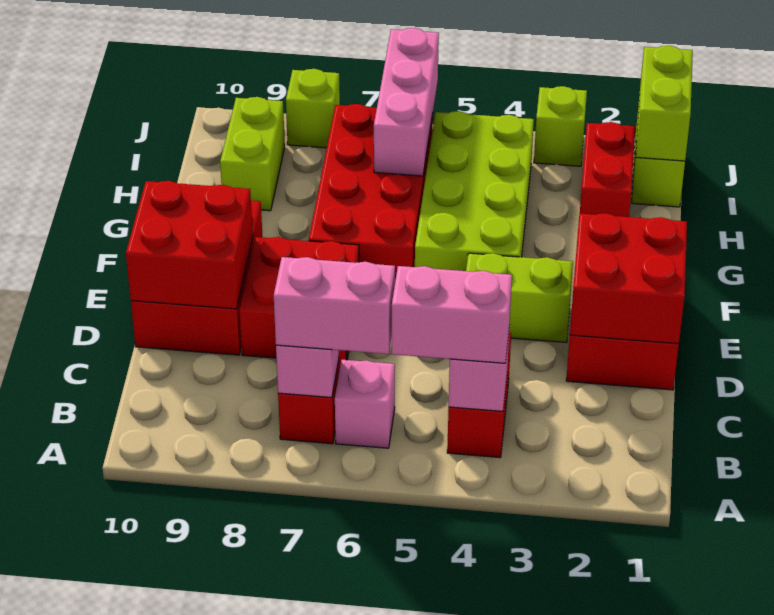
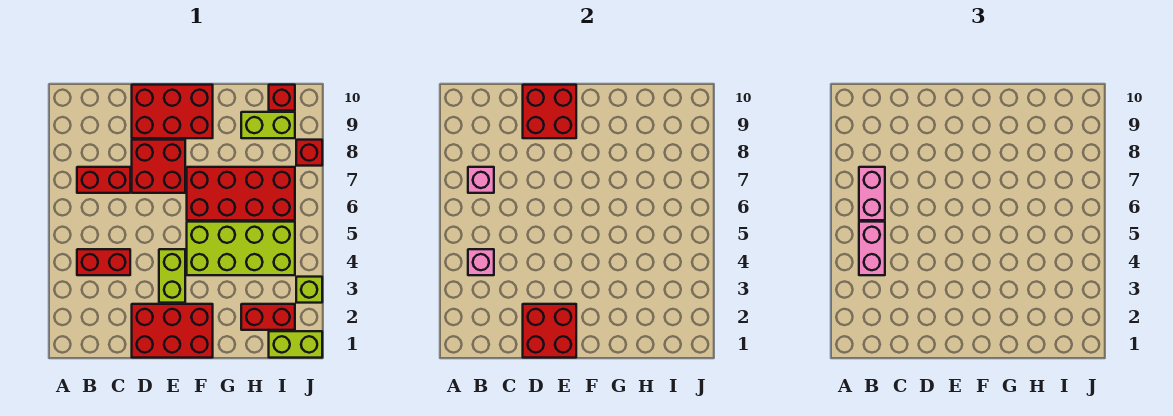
pink 1x1 brick [335,360,395,448] -> none
pink 1x3 brick [374,28,439,176] -> none
lime 1x2 brick [636,46,693,161] -> none
none -> red 1x1 brick [269,85,295,111]
lime 1x1 brick [286,69,340,148] -> red 1x1 brick [296,140,322,166]

